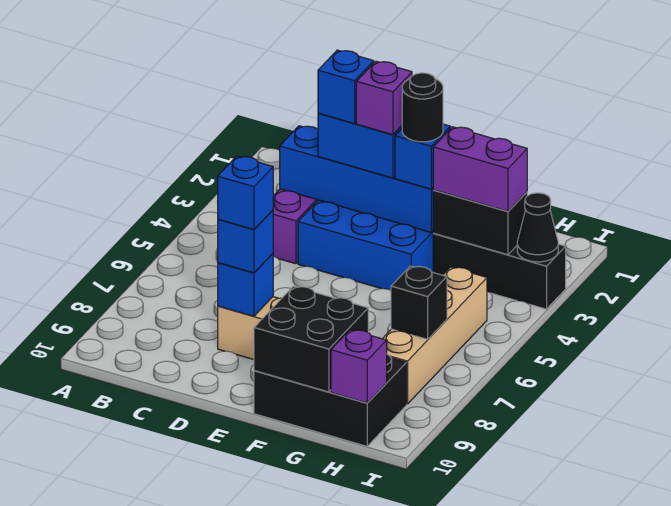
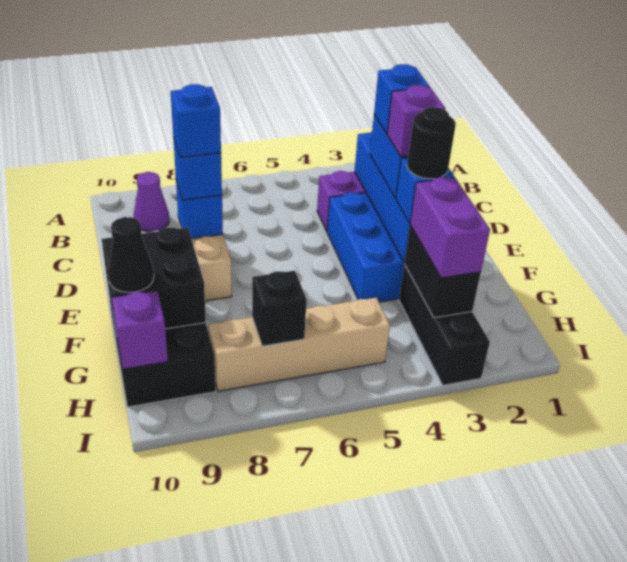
none -> purple 1x1 cone [134,172,169,232]
black 1x1 cone [517,193,558,262] -> black 1x1 cone moved to [108,217,154,292]

